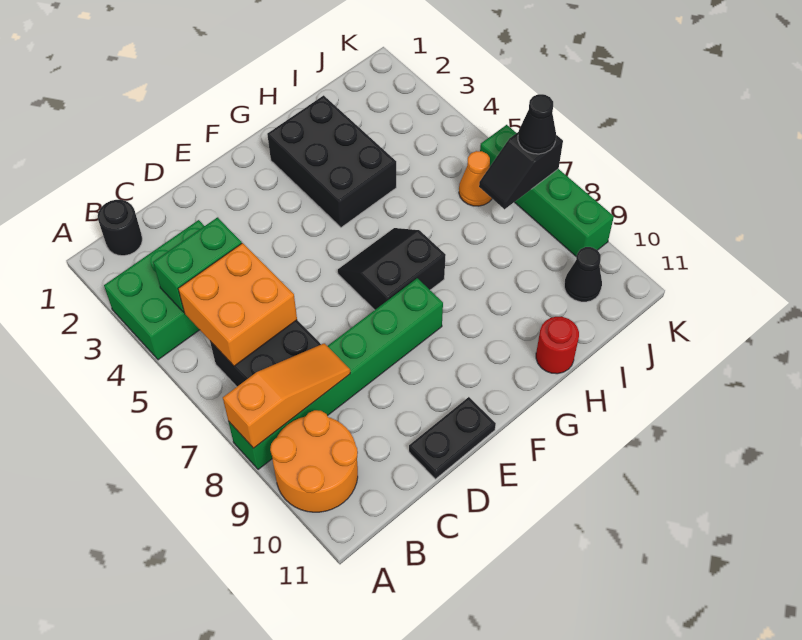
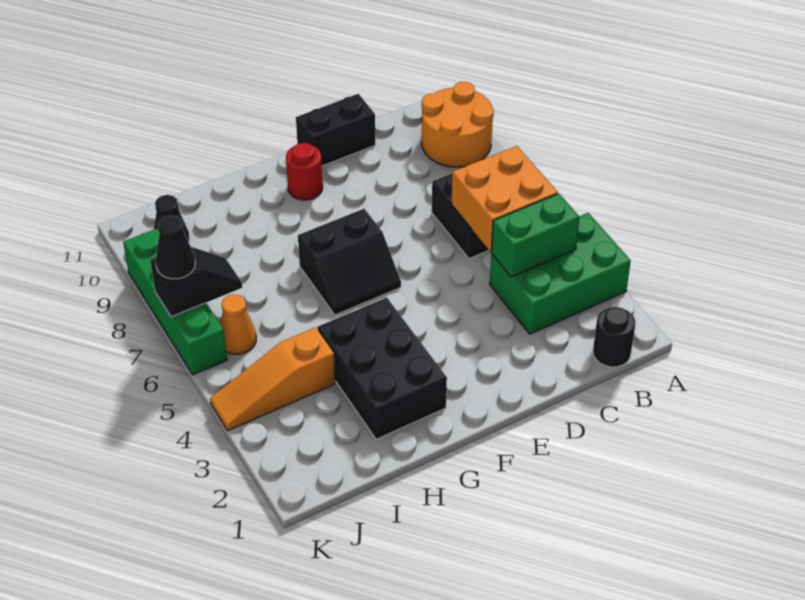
green 1x6 brick [229,278,443,469] -> none
orange 1x3 slope [223,343,350,448] -> orange 1x3 slope moved to [210,327,335,430]
black 1x2 plate [409,397,496,479] -> black 1x2 brick [296,94,375,166]
red 1x1 round brick [536,317,579,374] -> red 1x1 round brick moved to [286,143,323,200]

